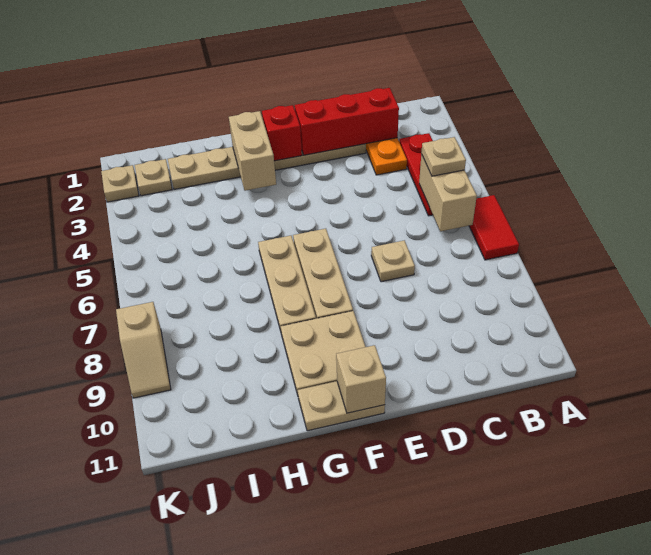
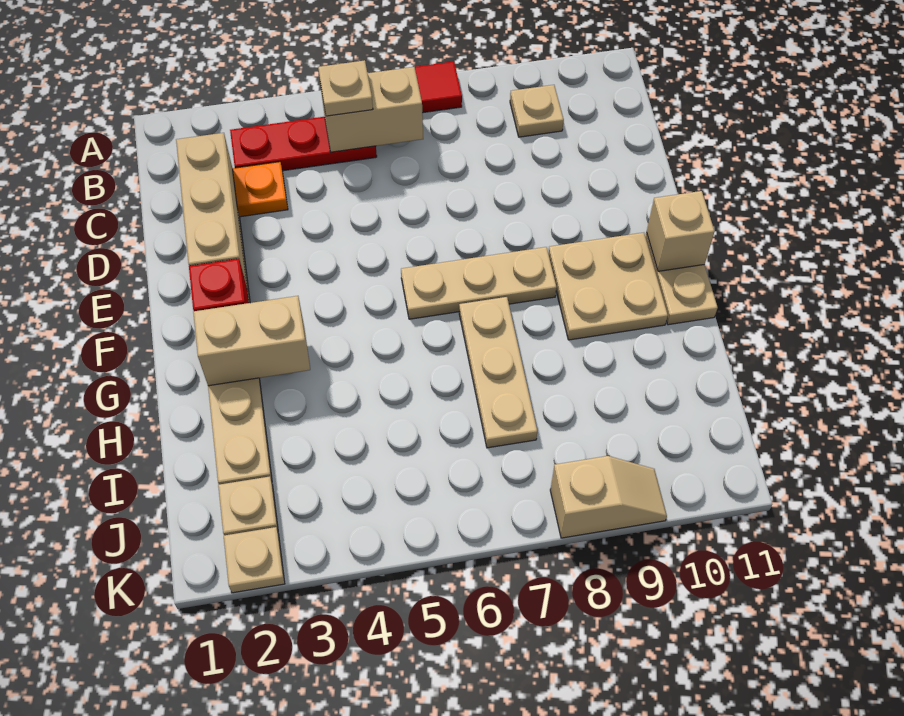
red 1x3 brick [295,88,399,155] -> tan 1x3 brick [176,133,247,287]
tan 1x1 plate [371,240,415,282] -> tan 1x1 plate moved to [510,85,564,137]
tan 1x3 plate [258,236,316,331] -> tan 1x3 plate turned to [459,297,537,448]

